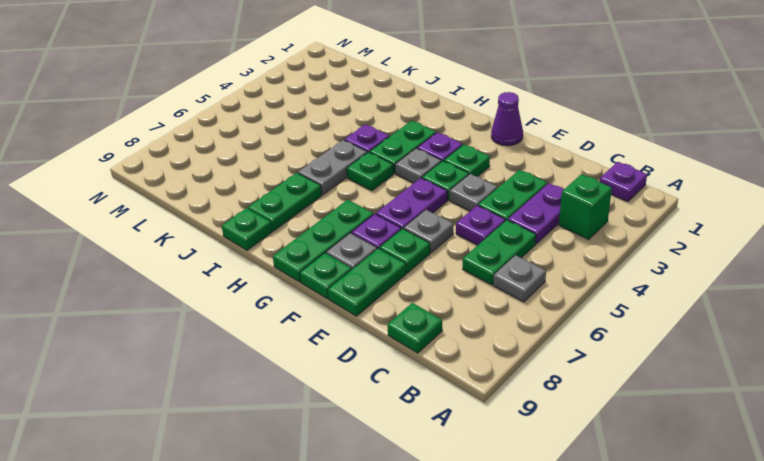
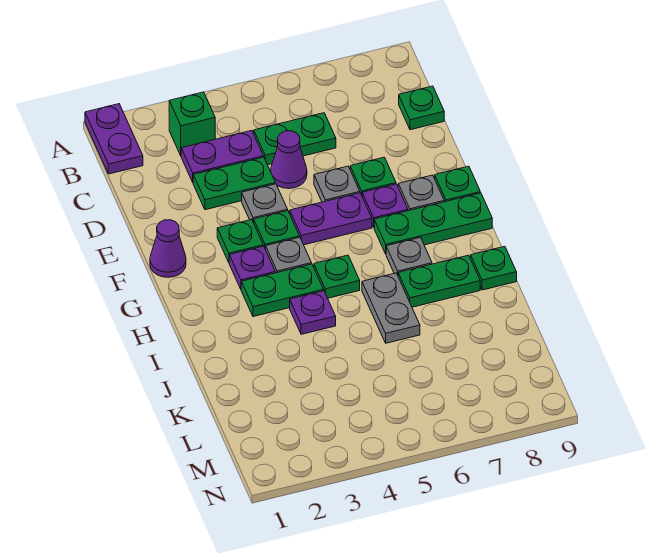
purple 1x1 plate [599,162,647,202] -> purple 1x2 plate [85,104,143,174]
grey 1x1 plate [493,255,546,302] -> grey 1x1 plate moved to [386,237,432,275]
purple 1x1 plate [456,205,505,245] -> purple 1x1 cone [271,131,307,189]
green 1x2 plate [328,248,406,316] -> none
grey 1x2 plate [298,140,367,195] -> grey 1x2 plate turned to [362,273,420,343]

